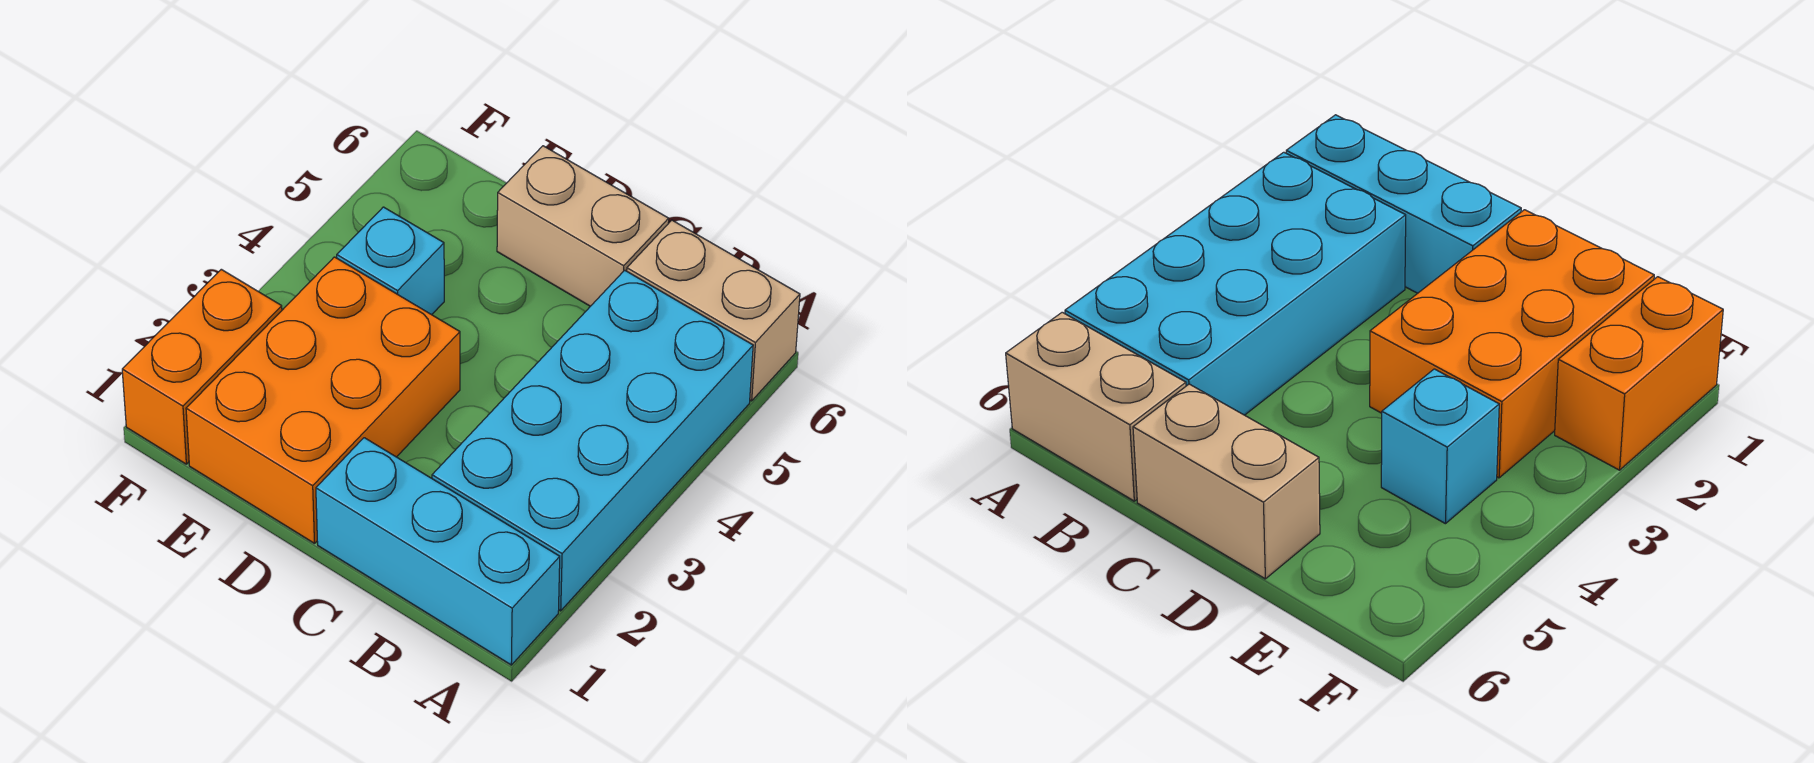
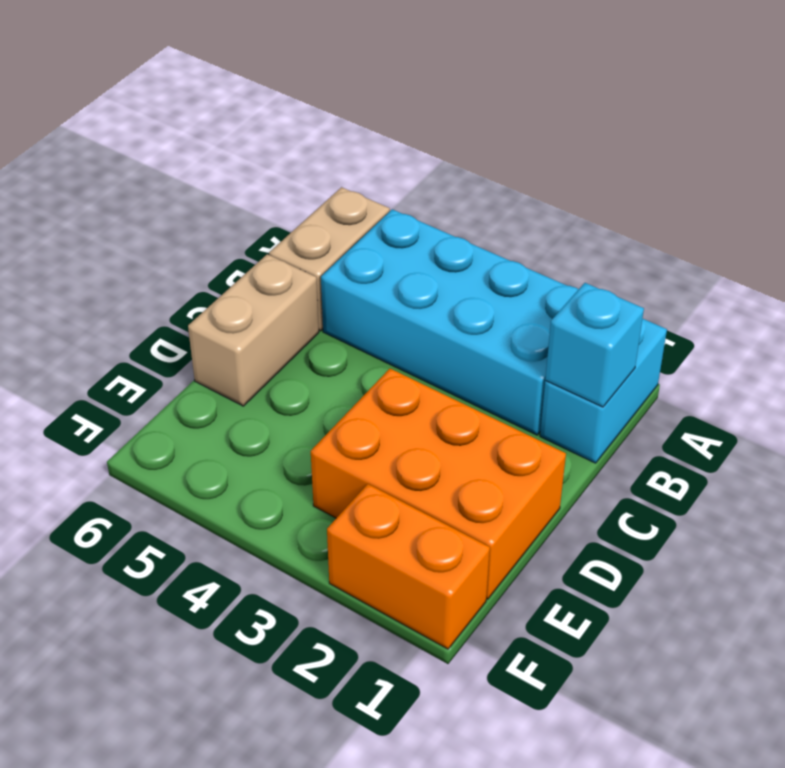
cyan 1x3 brick [316,438,560,665] -> cyan 1x2 brick [540,319,667,463]
cyan 1x1 brick [337,207,444,315] -> cyan 1x1 brick moved to [545,283,644,407]

